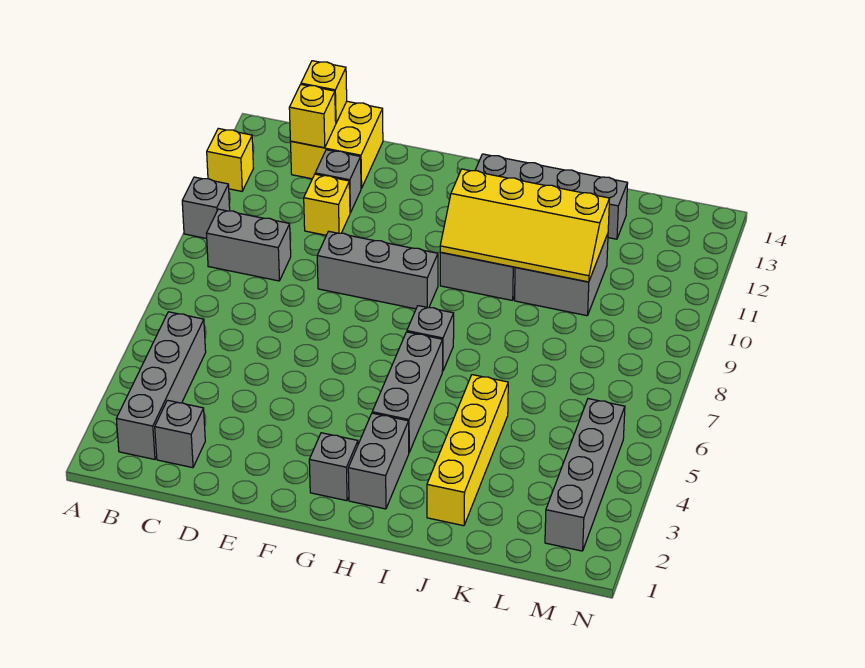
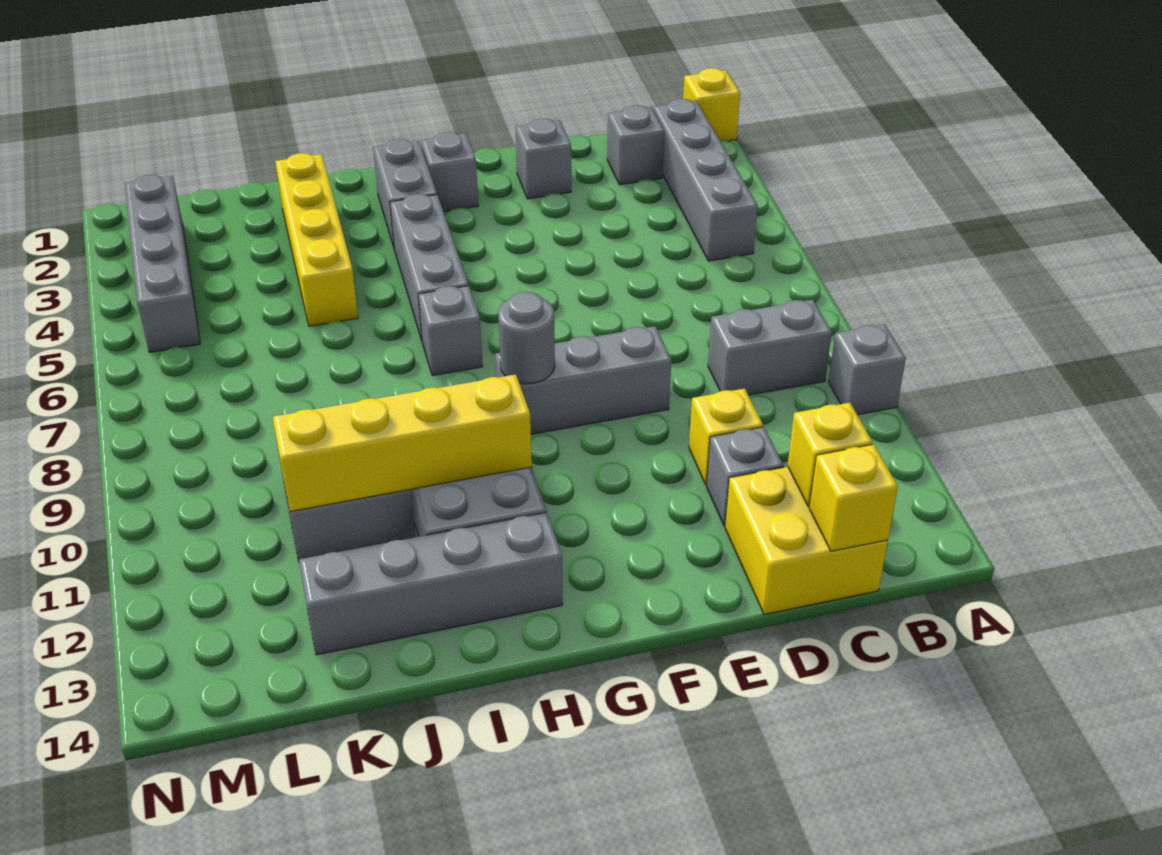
yellow 1x1 brick [207,128,253,191] -> yellow 1x1 brick moved to [683,68,740,141]
none -> grey 1x1 brick [516,119,571,199]
none -> grey 1x1 round brick [498,292,555,384]

